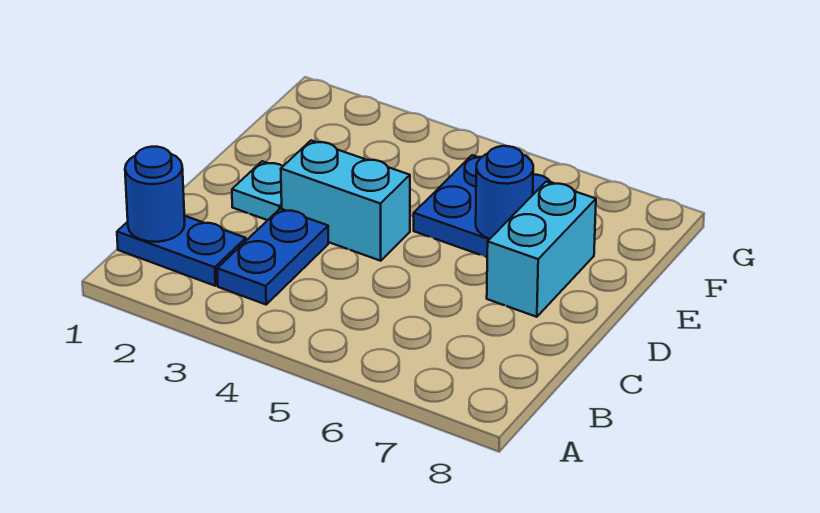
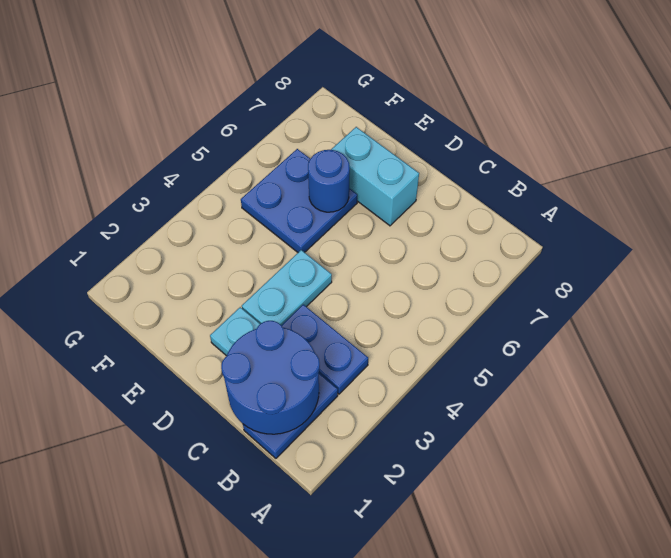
blue 1x1 round brick [125,147,185,242] -> blue 2x2 round brick [221,321,320,434]
cyan 1x2 brick [281,141,410,261] -> cyan 1x2 plate [242,250,332,325]

